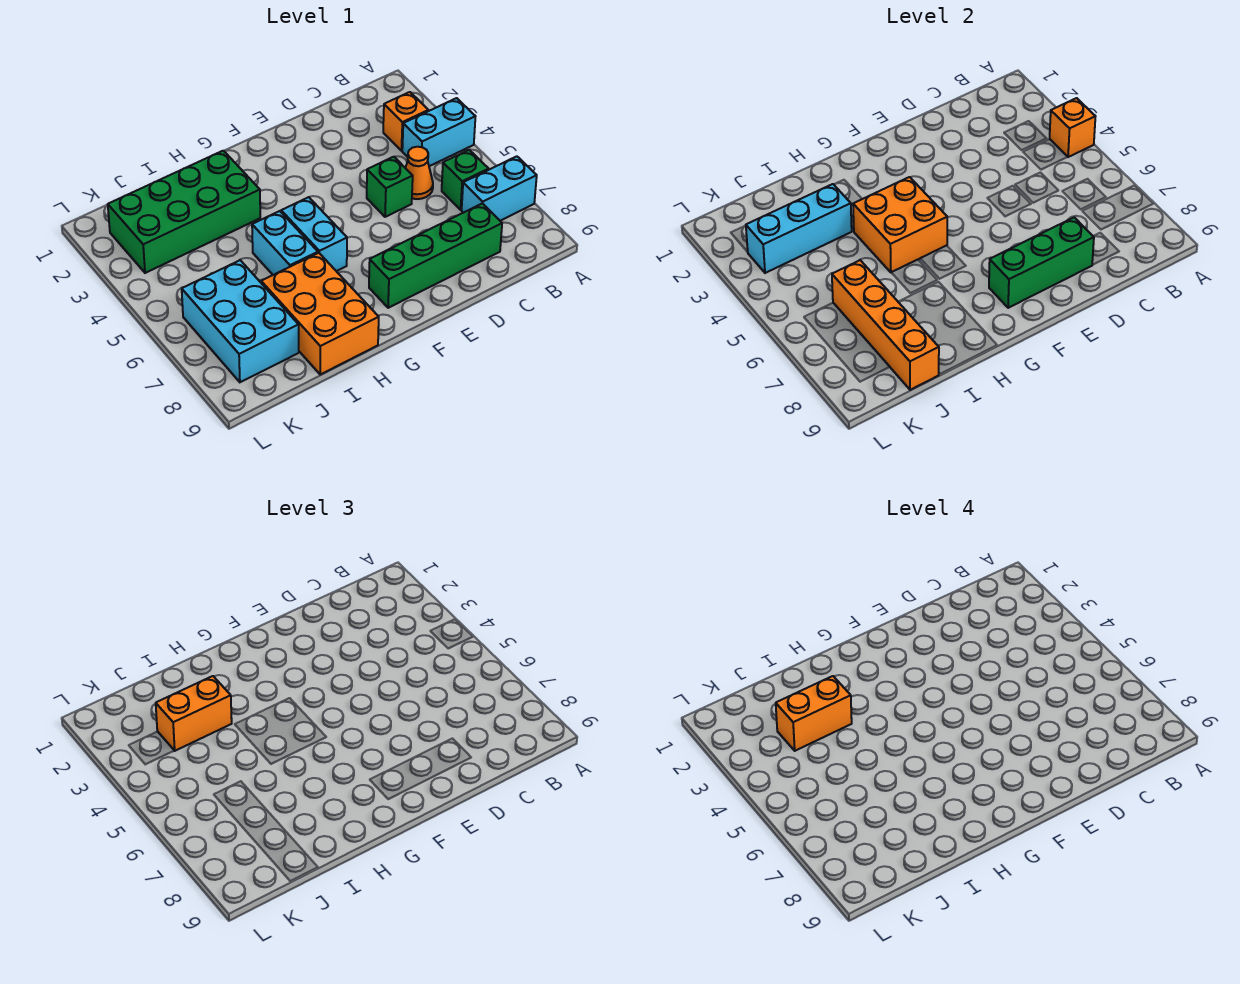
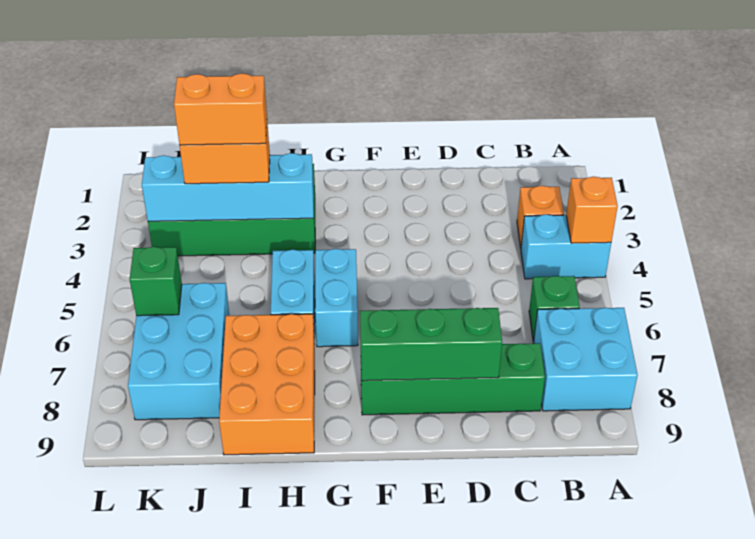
cyan 1x2 brick [462,156,537,221] -> cyan 2x2 brick [533,308,638,411]
orange 1x1 cone [405,147,433,199] -> none
green 1x1 brick [367,157,413,217] -> green 1x1 brick moved to [130,247,182,316]
orange 2x2 brick [853,177,947,272] -> none
cyan 1x3 brick [746,184,852,273] -> cyan 1x4 brick [142,153,314,221]
orange 1x4 brick [832,260,939,390] -> none

